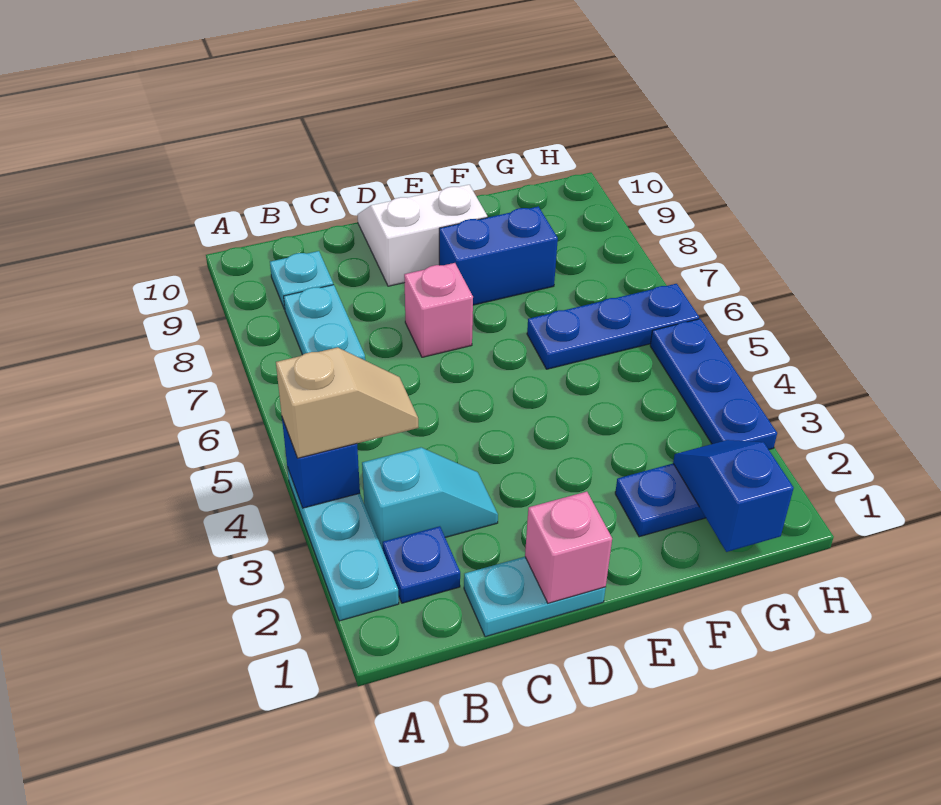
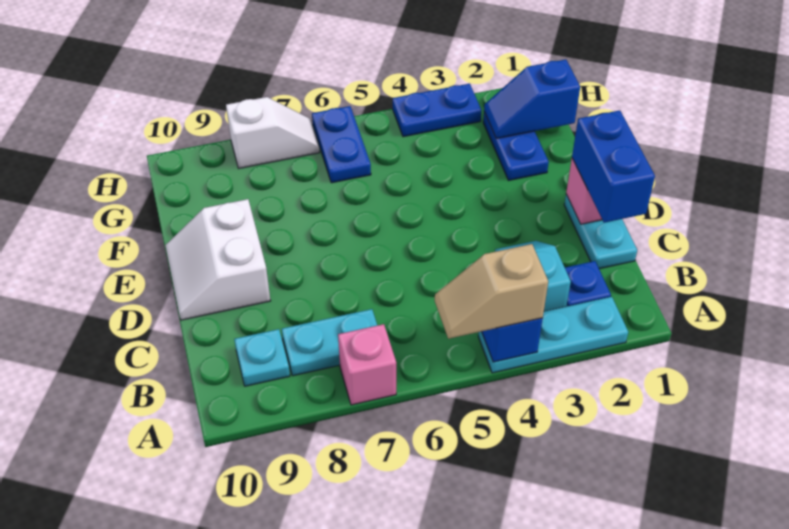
tan 1x2 slope [276,347,419,458] -> tan 1x2 slope turned to [435,244,548,339]
pink 1x1 brick [404,263,473,357] -> pink 1x1 brick moved to [338,324,396,405]
blue 1x2 brick [439,206,558,305] -> blue 1x2 brick moved to [572,110,655,223]
blue 1x3 plate [527,284,699,369] -> blue 1x2 plate [312,106,371,183]
blue 1x3 plate [650,319,777,449] -> blue 1x2 plate [393,84,481,137]
none -> white 1x2 slope [226,97,320,168]

